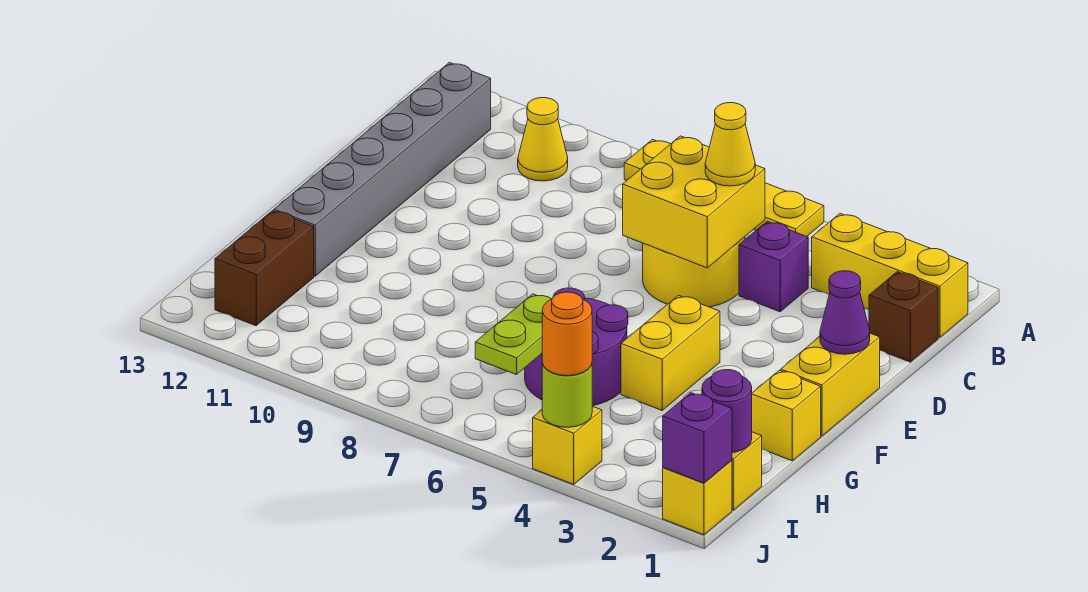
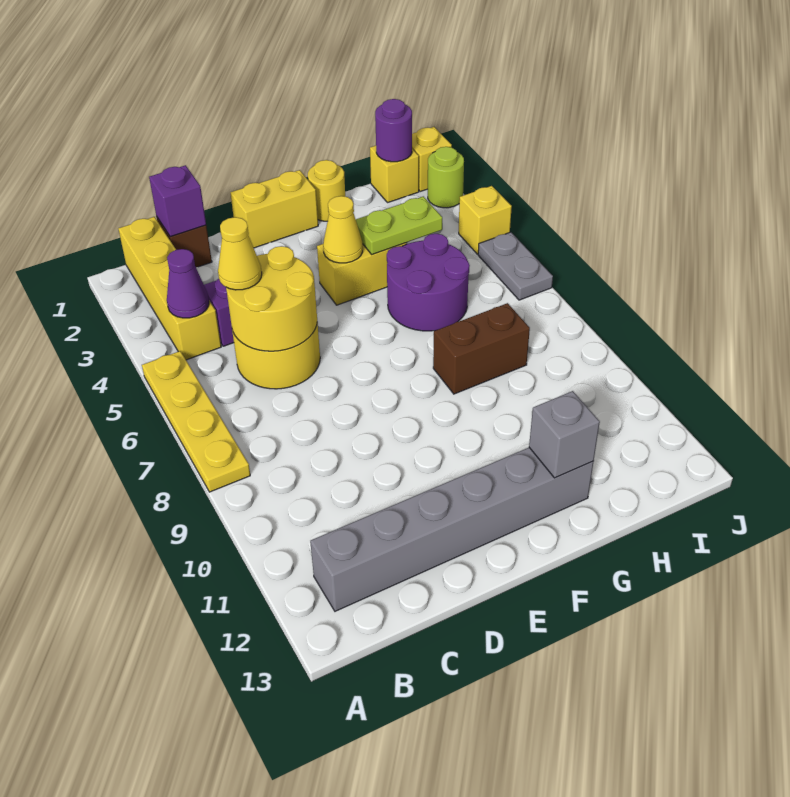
yellow 1x3 brick [812,214,968,337] -> yellow 1x4 brick [118,217,221,360]
yellow 1x1 cone [518,98,568,181] -> yellow 1x1 cone moved to [323,196,363,263]
yellow 2x2 brick [623,136,765,268] -> yellow 2x2 round brick [226,246,317,351]
purple 1x1 cone [820,271,870,354] -> purple 1x1 cone moved to [167,249,209,318]
yellow 1x1 brick [752,370,821,461] -> yellow 1x1 round brick [308,160,345,221]
none -> grey 1x1 brick [529,391,600,478]
lime 1x2 plate [475,294,551,375] -> lime 1x2 plate moved to [356,196,442,255]
brown 1x2 brick [215,211,314,326] -> brown 1x2 brick moved to [433,303,530,394]
purple 1x1 brick [663,393,732,483] -> purple 1x1 brick moved to [149,165,206,237]
lime 1x1 round brick [542,363,592,427] -> lime 1x1 round brick moved to [428,147,464,208]
orange 1x1 round brick [542,292,592,376] -> none
none -> grey 1x2 plate [478,232,553,300]

